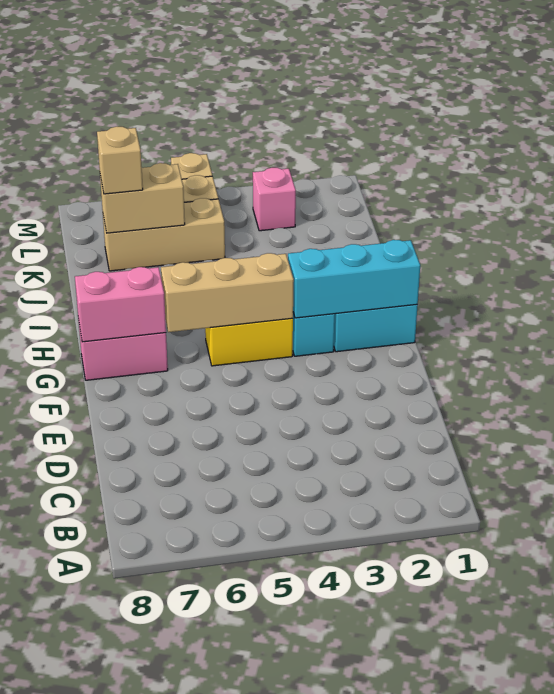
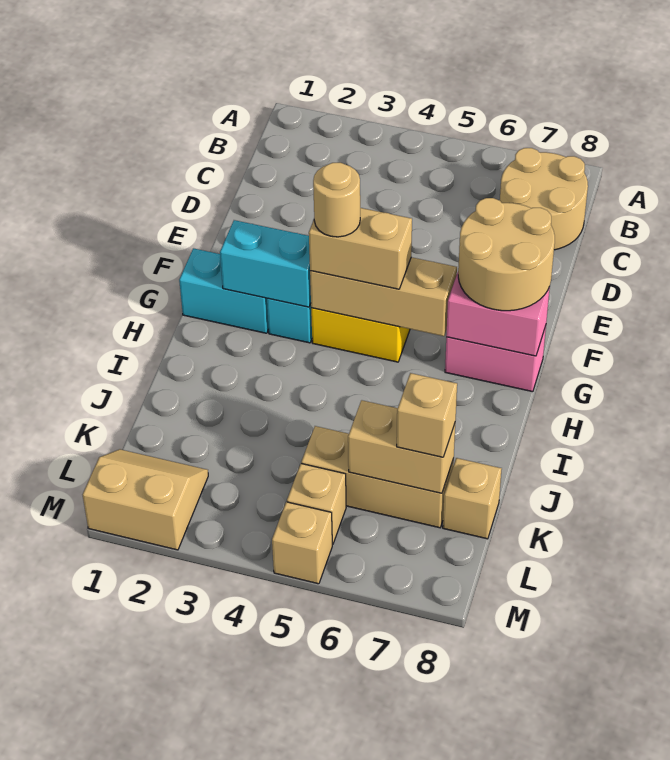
none -> tan 2x2 round brick [500,148,588,250]
none -> tan 2x2 round brick [458,198,555,311]
cyan 1x3 brick [288,240,420,318] -> cyan 1x2 brick [220,220,311,307]
none -> tan 1x2 brick [309,208,412,289]
none -> tan 1x1 round brick [313,163,360,237]
none -> tan 1x1 brick [443,458,502,539]
none -> tan 2x2 slope [83,449,208,550]
pink 1x1 brick [253,168,296,231] -> none

